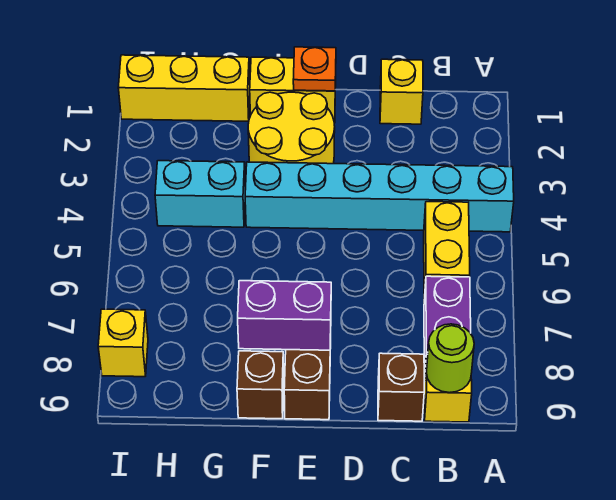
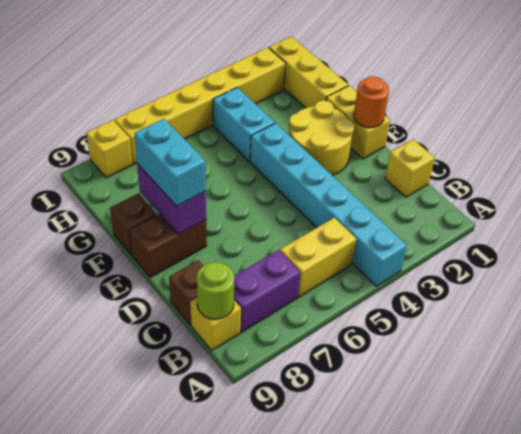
orange 1x1 plate [293,47,336,91] -> orange 1x1 round brick [354,76,389,128]
none -> cyan 1x2 brick [134,119,206,206]
none -> yellow 1x6 brick [115,48,286,164]

